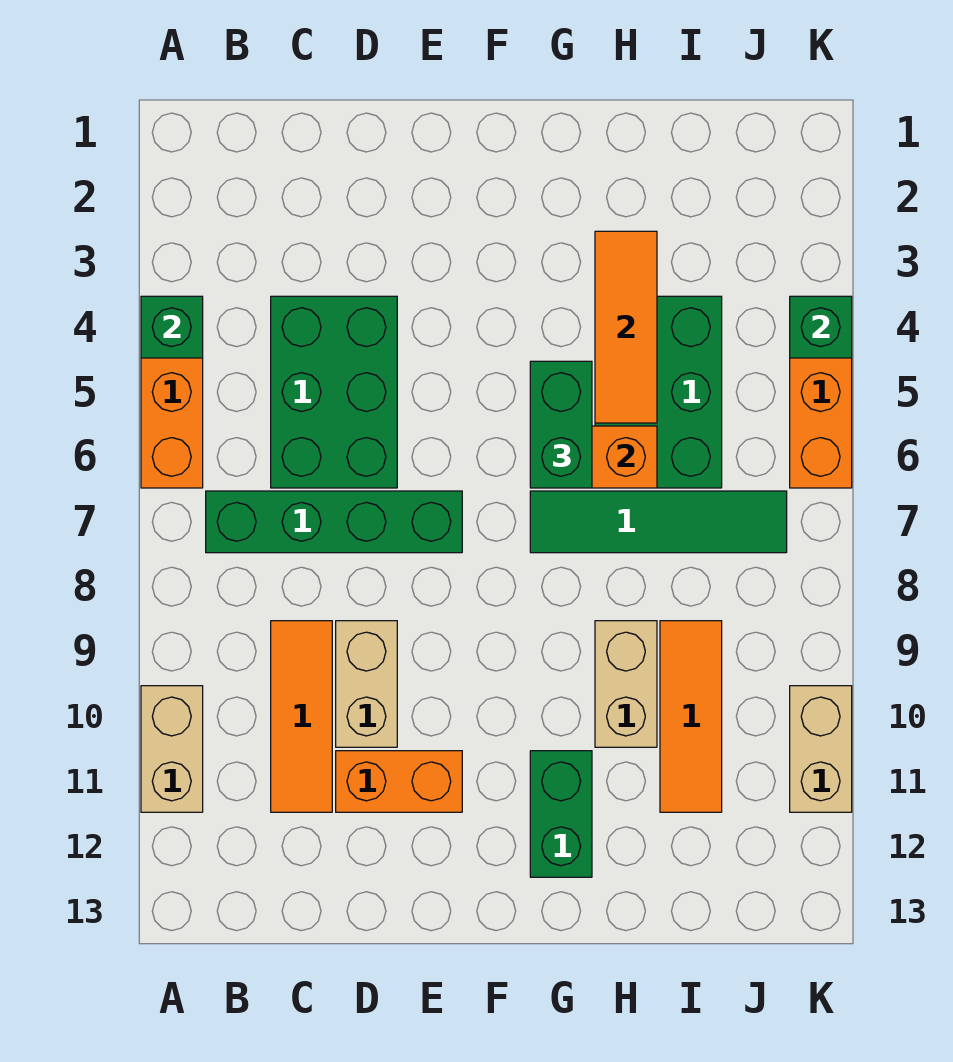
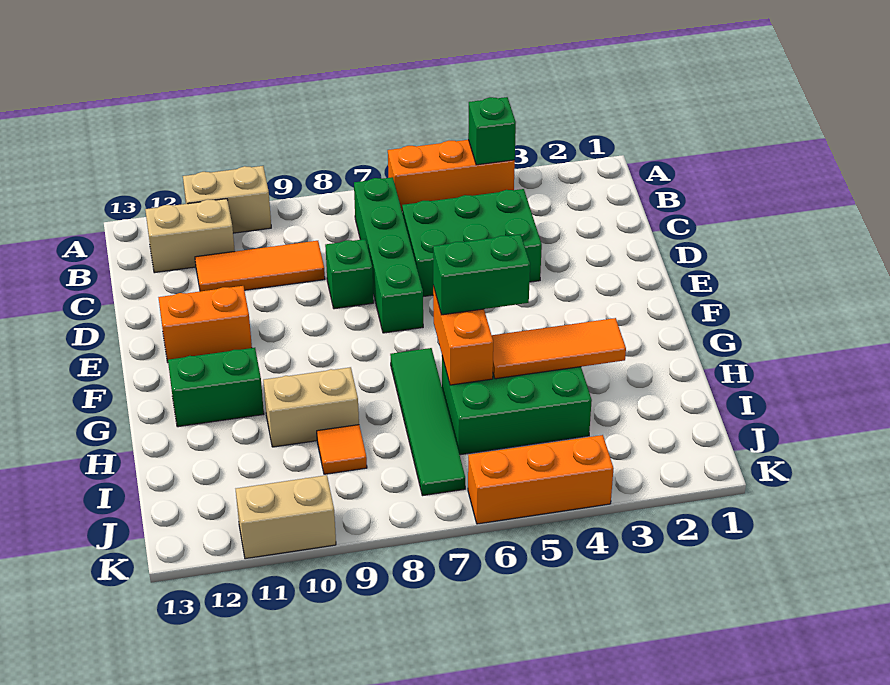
tan 1x2 brick [336,621,397,747] -> tan 1x2 brick moved to [145,199,235,273]
orange 1x2 brick [336,751,462,812] -> orange 1x2 brick turned to [158,286,252,362]
orange 1x3 tile [660,621,722,812] -> orange 1x1 tile [317,425,367,474]
green 1x1 brick [790,296,852,358] -> green 1x1 brick moved to [325,239,374,309]

